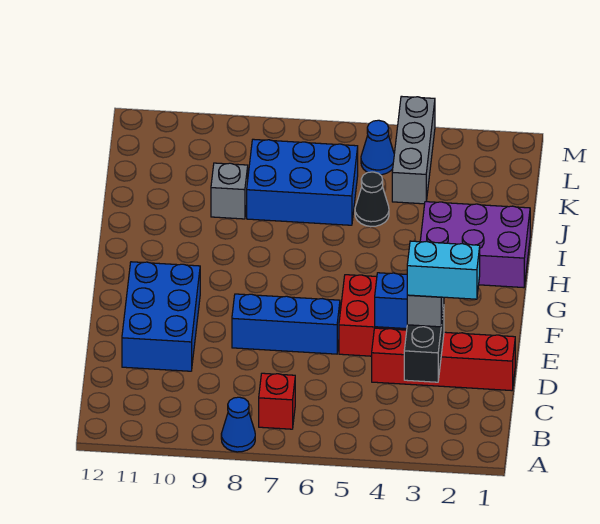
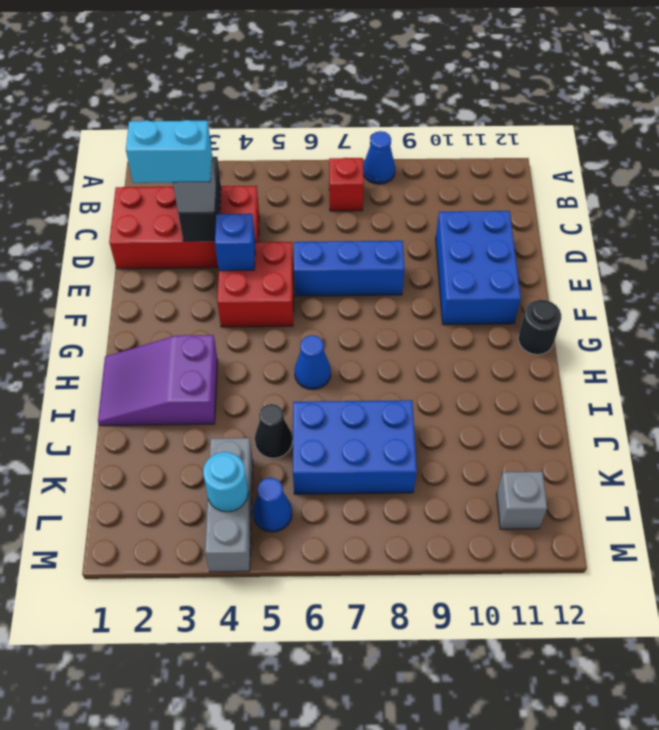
red 1x4 brick [372,328,515,391] -> red 2x4 brick [109,186,259,269]
none -> black 1x1 round brick [518,300,561,355]
purple 2x3 brick [420,201,530,288] -> purple 2x3 slope [98,335,218,426]
none -> blue 1x1 cone [294,335,331,390]
grey 1x1 brick [211,163,248,219] -> grey 1x1 brick moved to [497,472,547,529]
none -> cyan 1x1 round brick [203,452,248,512]

